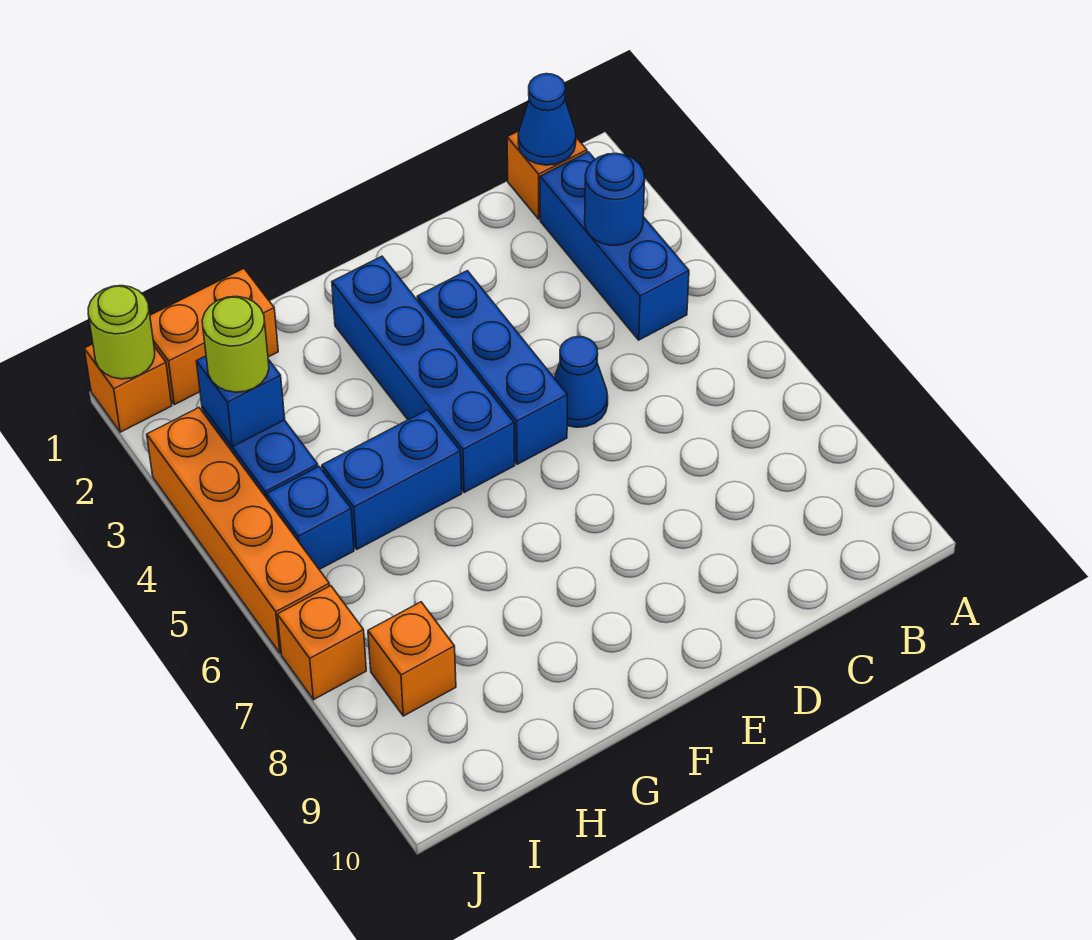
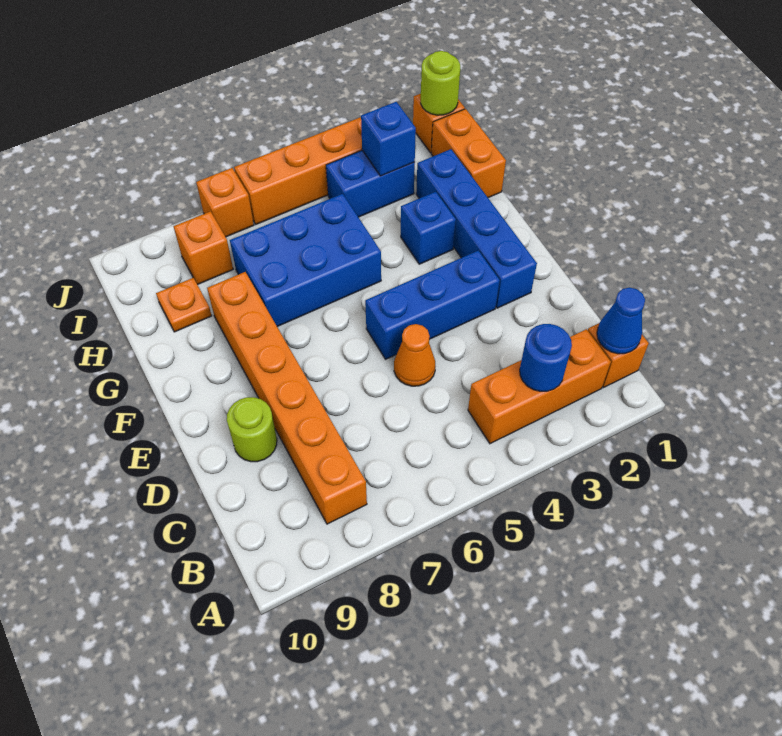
blue 1x3 brick [540,152,689,340] -> orange 1x3 brick [468,329,611,444]
none -> orange 1x6 brick [207,272,367,524]
blue 1x1 cone [554,337,608,427] -> orange 1x1 cone [394,324,435,386]
blue 1x4 brick [332,256,515,492] -> blue 1x4 brick turned to [416,149,537,308]
blue 1x2 brick [322,410,462,549] -> blue 2x3 brick [230,194,381,327]
none -> orange 1x1 plate [156,278,212,332]
lime 1x1 round brick [202,296,269,392] -> lime 1x1 round brick moved to [227,397,277,462]
blue 1x1 brick [267,467,354,570] -> blue 1x1 brick moved to [401,192,456,264]

